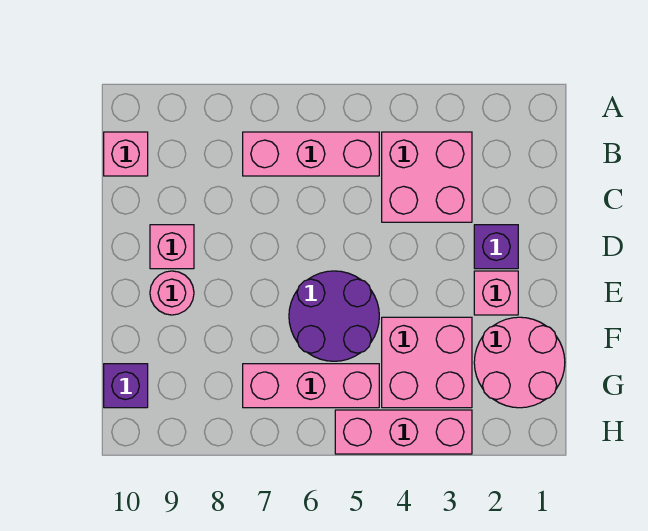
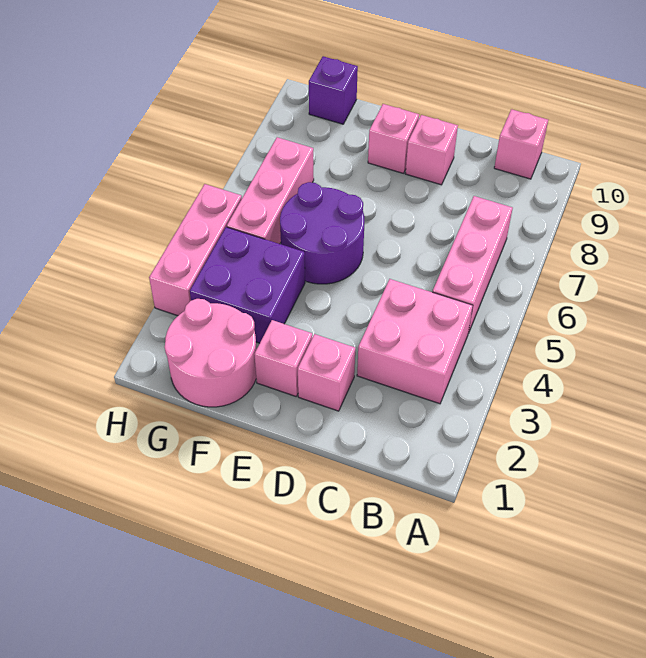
purple 1x1 brick [474,225,518,269] -> pink 1x1 brick [298,334,355,411]
pink 1x1 round brick [150,271,194,315] -> pink 1x1 brick [368,104,419,173]
pink 2x2 brick [382,317,472,408] -> purple 2x2 brick [190,227,305,343]

